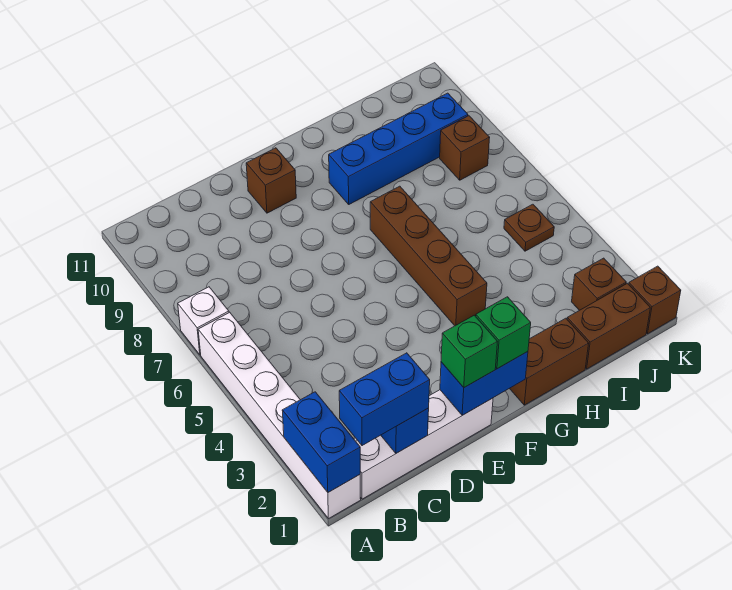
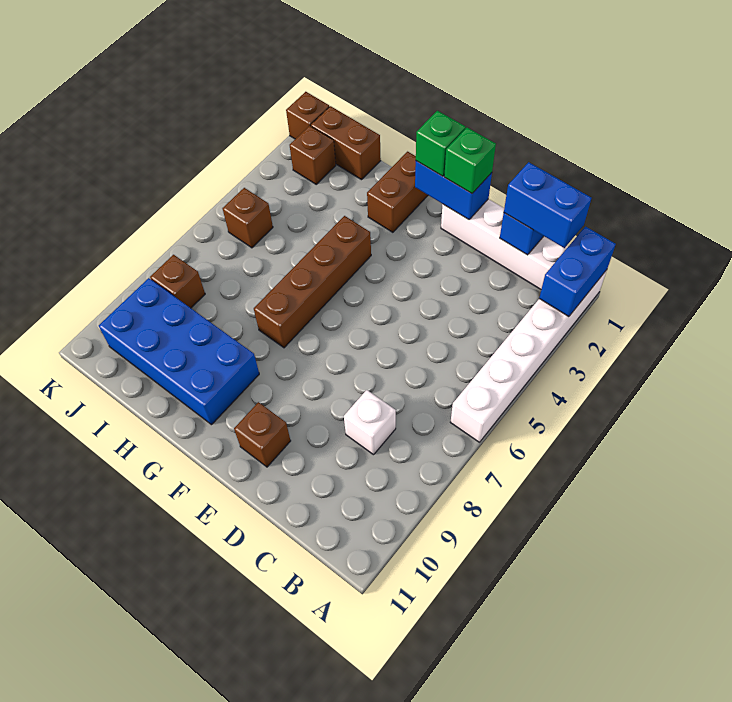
white 1x1 brick [178,287,229,355] -> white 1x1 brick moved to [344,390,396,455]
brown 1x2 brick [510,318,589,405] -> brown 1x2 brick turned to [367,152,428,232]
blue 1x4 brick [329,93,468,204] -> blue 2x4 brick [99,278,259,425]
brown 1x1 plate [504,204,554,251] -> brown 1x1 brick [223,188,273,248]

